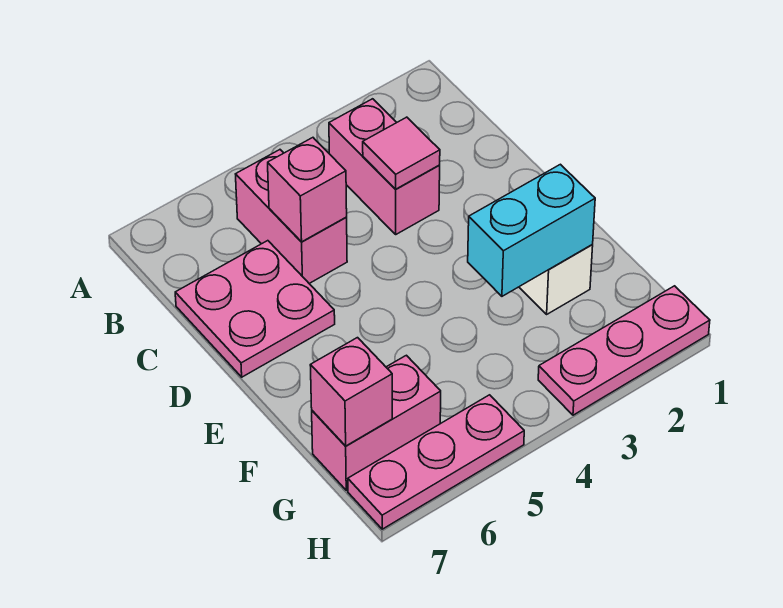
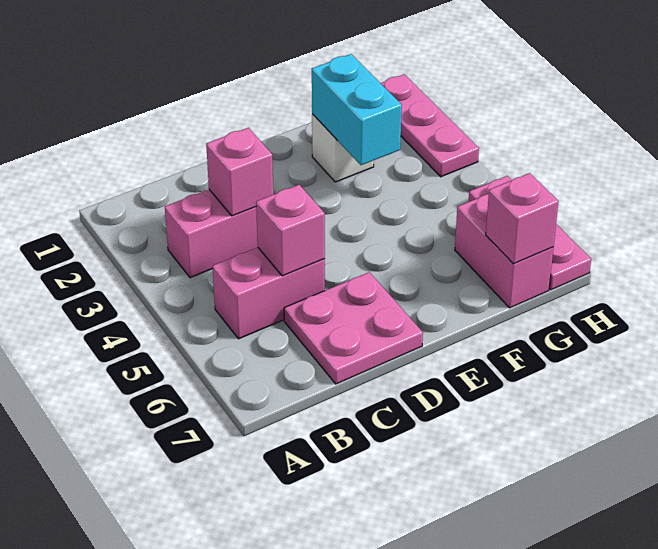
pink 1x1 tile [363,117,440,189] -> pink 1x1 brick [206,128,273,216]

